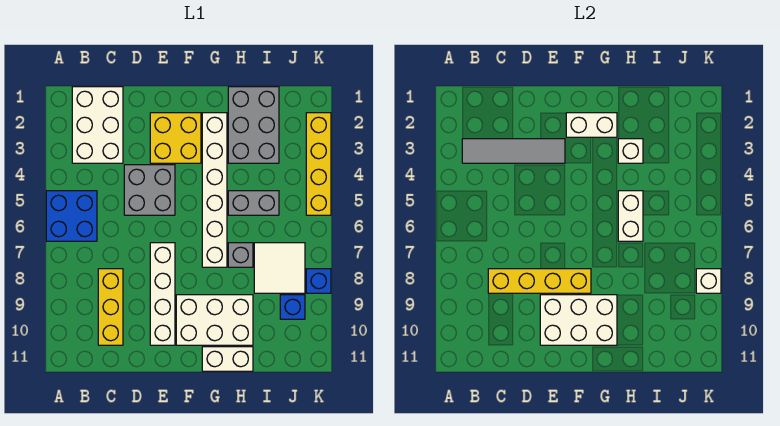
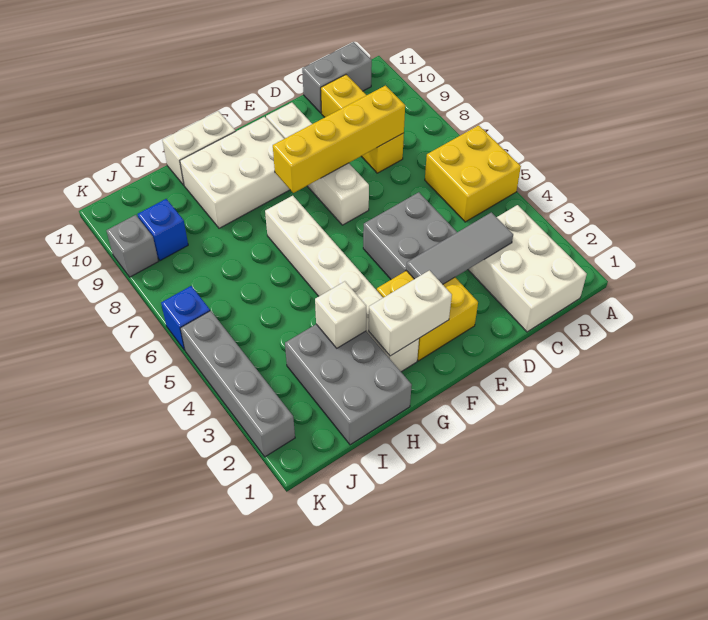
blue 2x2 brick [46,191,97,241] -> yellow 2x2 brick [425,125,521,222]
grey 1x4 tile [462,139,565,163] -> grey 1x3 tile [406,212,513,284]
white 2x3 brick [540,295,617,345] -> none
grey 1x2 brick [228,191,279,215] -> grey 1x2 brick moved to [302,42,372,113]
white 1x2 brick [618,191,643,241] -> none
grey 1x1 brick [228,243,253,267] -> grey 1x1 brick moved to [106,215,158,277]
white 2x2 tile [254,243,305,293] -> none
yellow 1x4 brick [306,113,331,215] -> grey 1x4 brick [180,311,295,457]
blue 1x1 brick [306,269,331,293] -> blue 1x1 brick moved to [161,286,210,350]
white 1x1 brick [696,269,721,293] -> none

